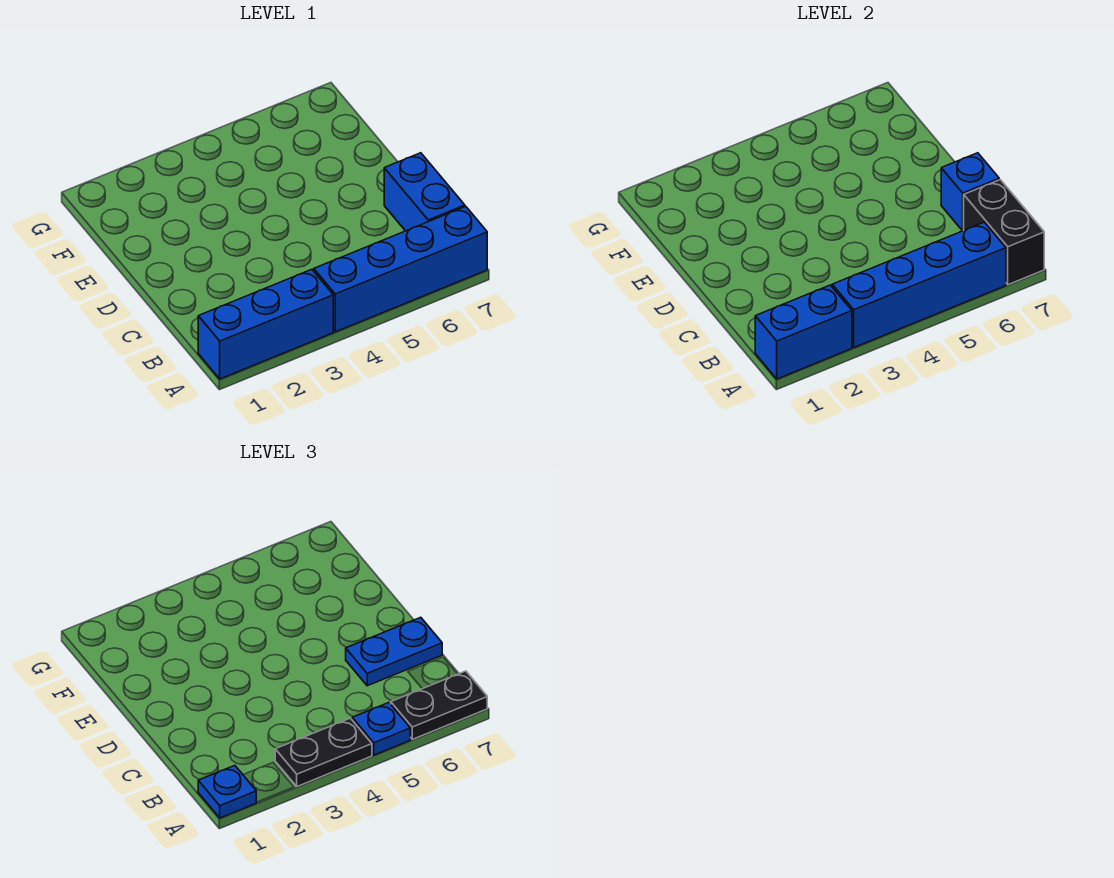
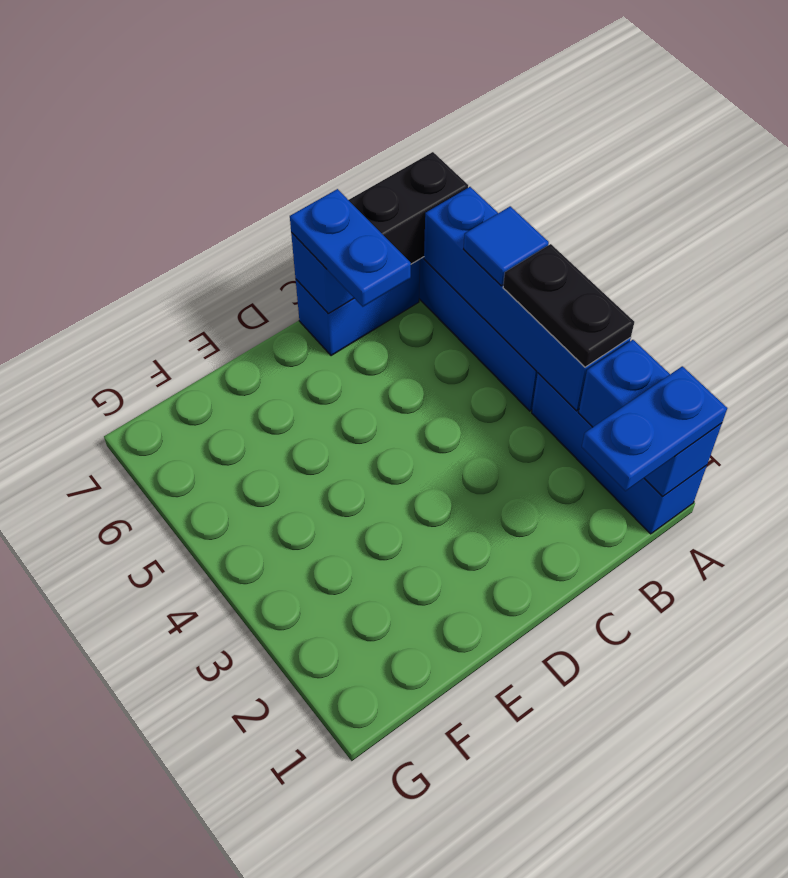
blue 1x1 plate [198,765,257,818] -> blue 1x2 plate [582,366,727,491]
blue 1x1 plate [352,703,411,755] -> blue 1x1 tile [464,206,549,286]
black 1x2 plate [391,671,487,739] -> none

